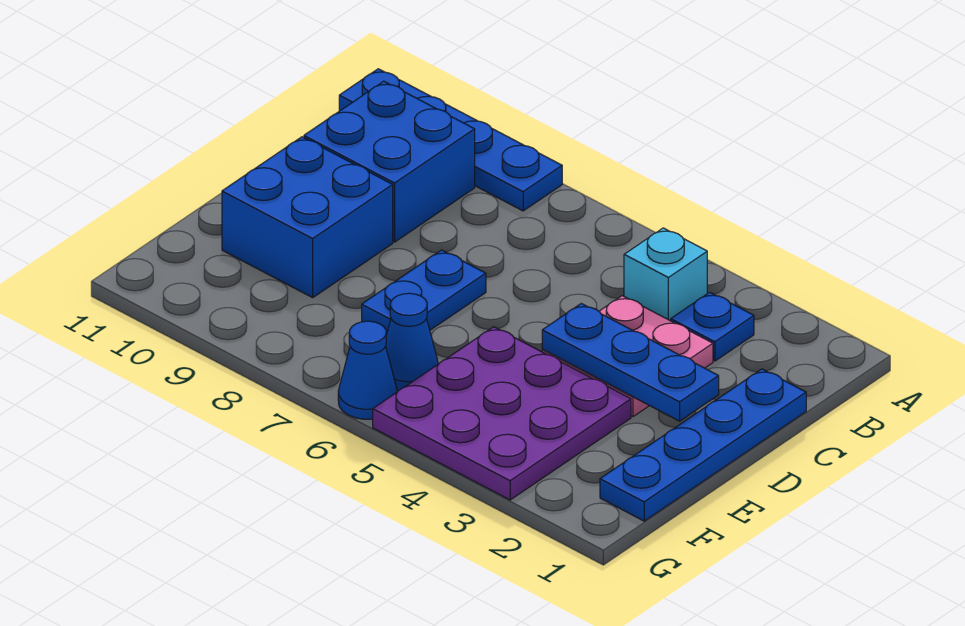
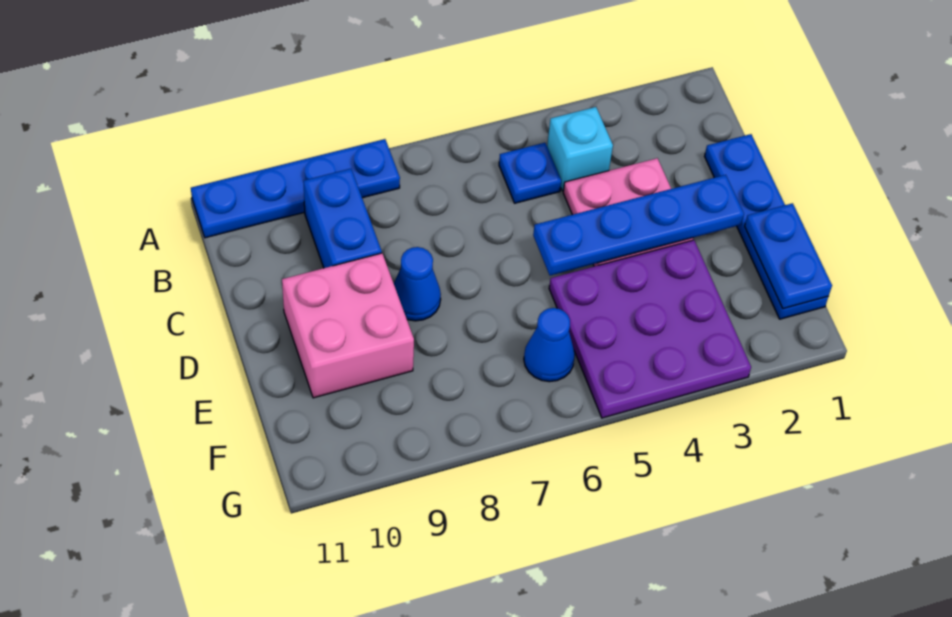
blue 1x1 plate [671,292,754,361] -> blue 1x1 plate moved to [499,143,561,203]
blue 2x2 brick [304,81,475,242] -> blue 1x2 brick [303,169,382,268]
blue 1x3 plate [542,304,719,421] -> blue 1x4 plate [533,175,744,276]
blue 1x2 plate [362,250,486,335] -> blue 1x2 plate moved to [745,203,832,309]
blue 2x2 brick [222,137,393,298] -> pink 2x2 brick [282,253,414,398]
blue 1x1 cone [338,321,397,419] -> blue 1x1 cone moved to [394,247,441,321]

